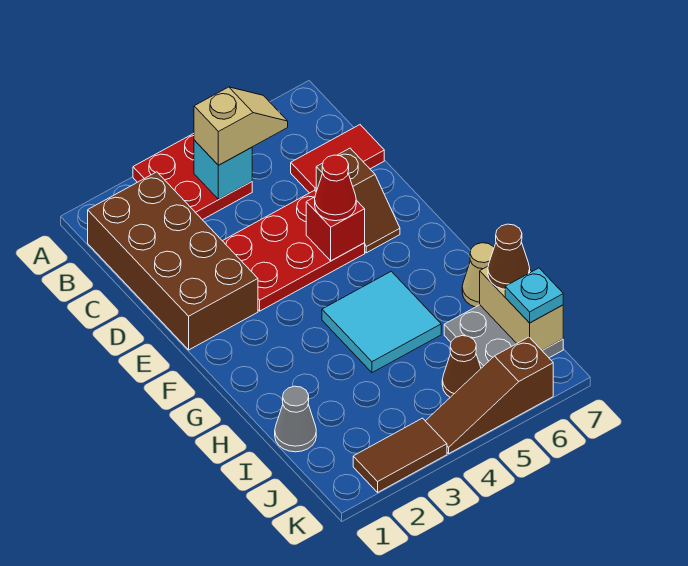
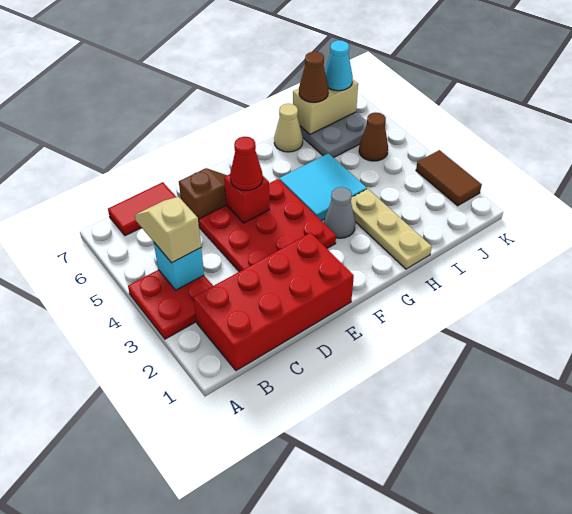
brown 2x4 brick [88,172,258,350] -> red 2x4 brick [193,233,354,371]
red 1x2 tile [291,125,384,193] -> red 1x2 tile turned to [108,182,176,236]
red 2x3 plate [223,190,365,311] -> red 3x3 plate [199,179,336,272]
none -> tan 1x3 plate [351,189,432,269]
grey 1x1 cone [275,386,316,452] -> grey 1x1 cone moved to [324,187,355,238]
cyan 1x1 plate [505,268,563,323] -> cyan 1x1 cone [325,40,353,91]
brown 1x3 slope [426,337,553,453] -> none

